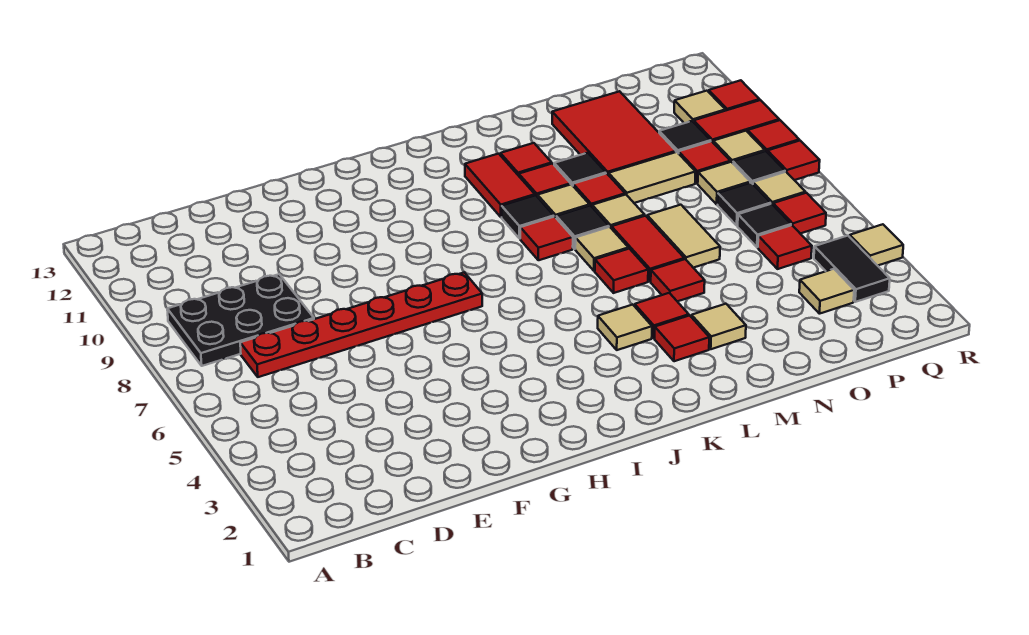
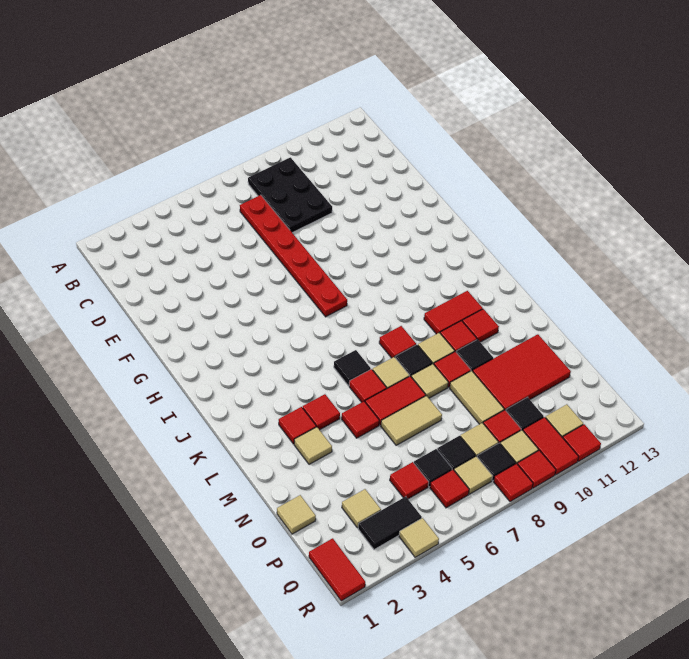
tan 1x1 tile [598,305,652,350] -> tan 1x1 tile moved to [277,495,316,534]
black 1x1 tile [502,195,554,239] -> black 1x1 tile moved to [334,350,371,386]
none -> red 1x2 tile [309,538,365,601]

